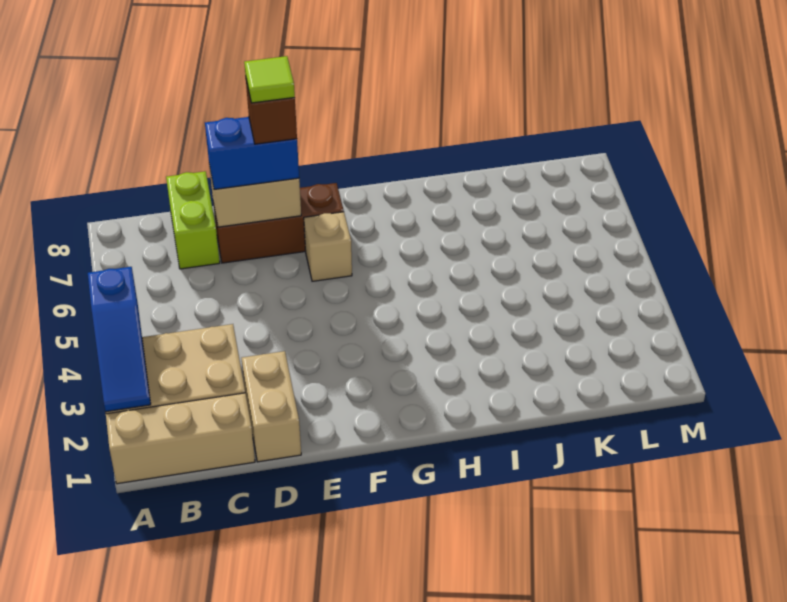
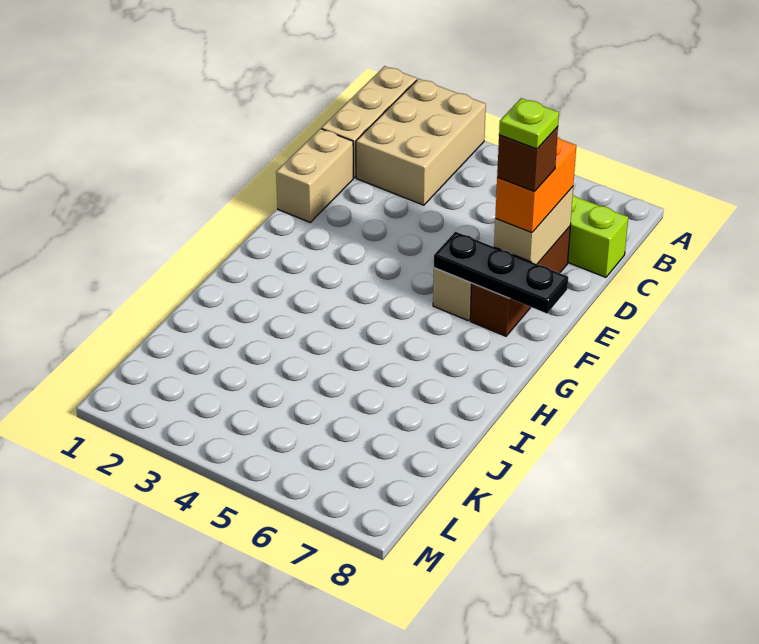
blue 1x3 slope [88,267,151,412] -> none
tan 1x2 brick [242,351,301,462] -> tan 1x2 brick turned to [276,129,353,222]
blue 1x2 brick [205,117,299,189] -> orange 1x2 brick [495,137,576,233]
lime 1x1 tile [244,56,295,103] -> lime 1x1 plate [499,98,559,149]
none -> black 1x3 plate [434,232,568,313]

